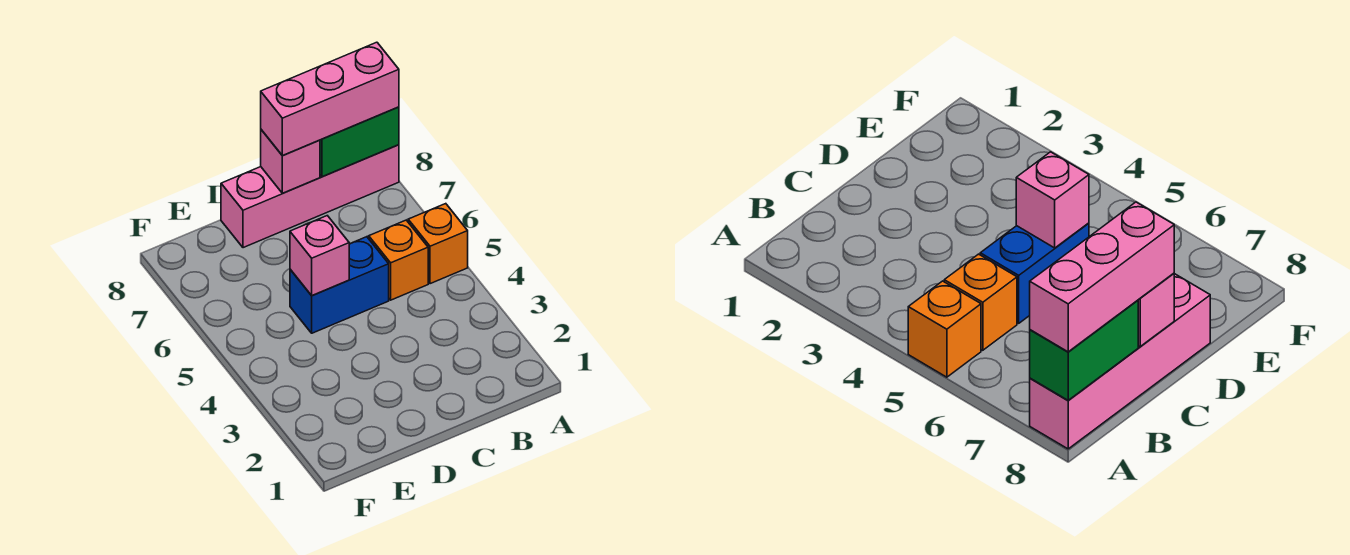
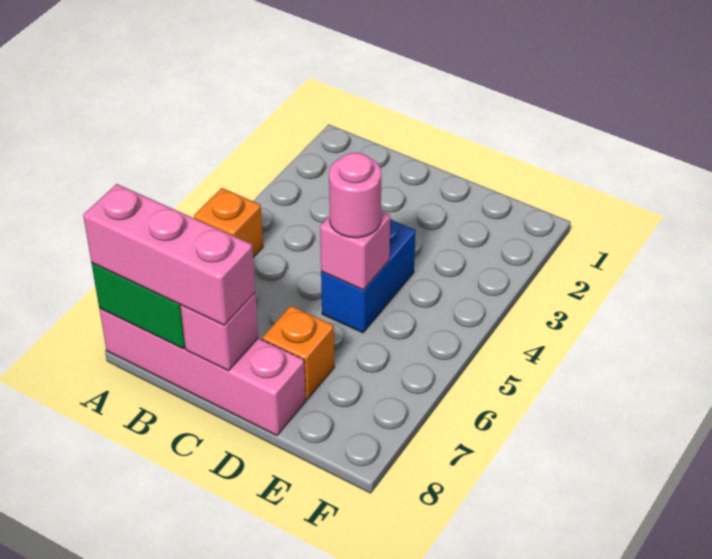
orange 1x1 brick [369,220,428,300] -> orange 1x1 brick moved to [262,306,334,400]
blue 1x2 brick [290,237,389,333] -> blue 1x2 brick turned to [321,219,416,333]
none -> pink 1x1 round brick [329,153,381,238]

